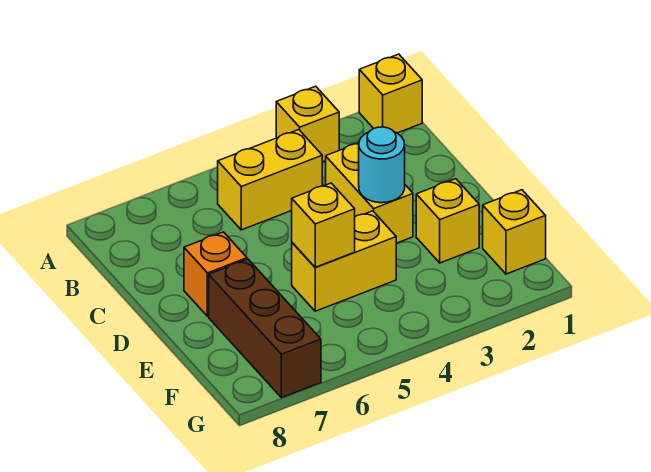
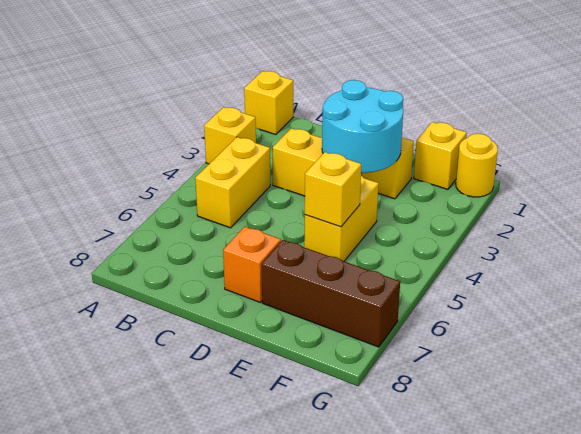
cyan 1x1 round brick [359,127,405,203] -> cyan 2x2 round brick [322,80,403,173]
none -> yellow 1x1 round brick [456,134,498,197]

